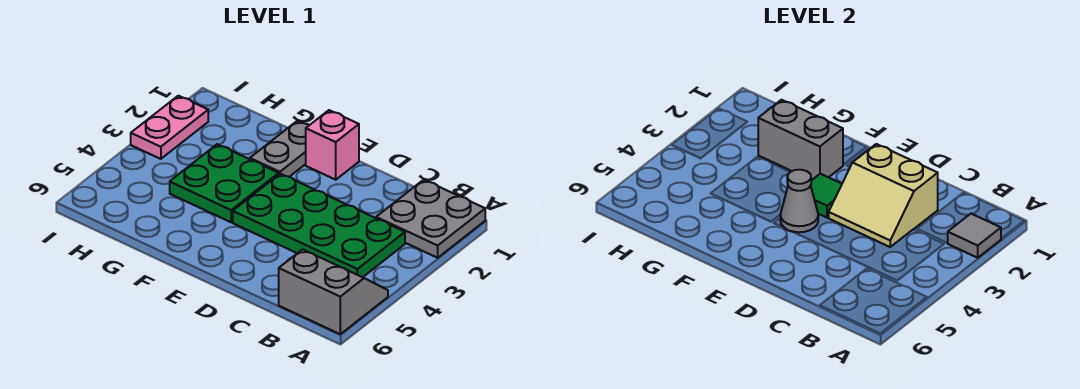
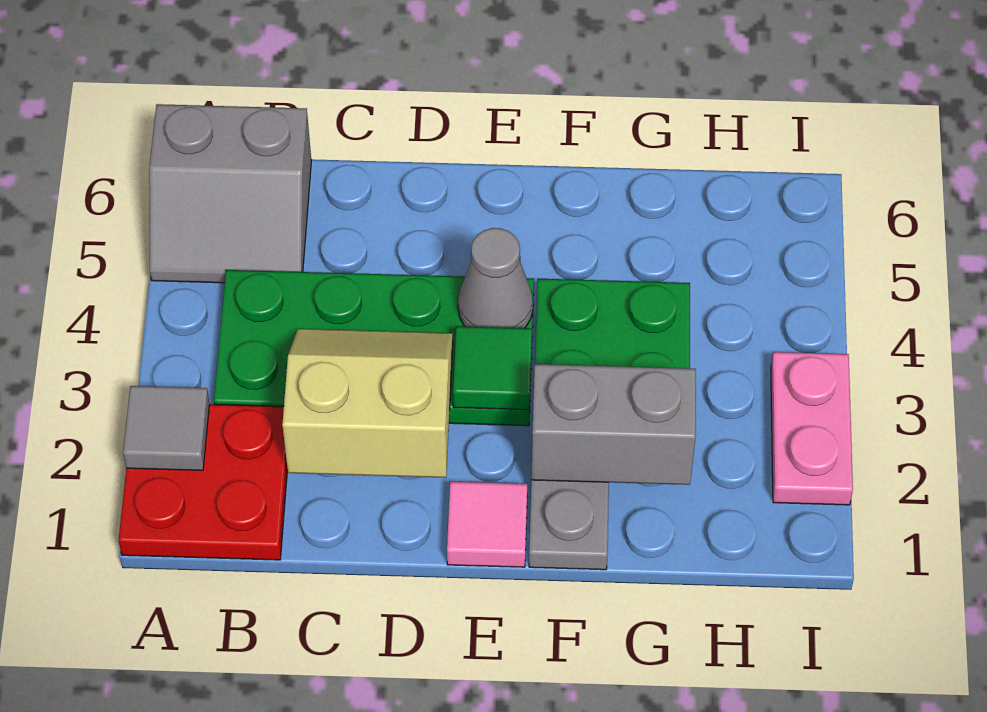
grey 2x2 plate [376,180,485,258] -> red 2x2 plate [119,404,288,560]
pink 1x1 brick [306,110,359,180] -> pink 1x1 tile [447,482,527,567]

